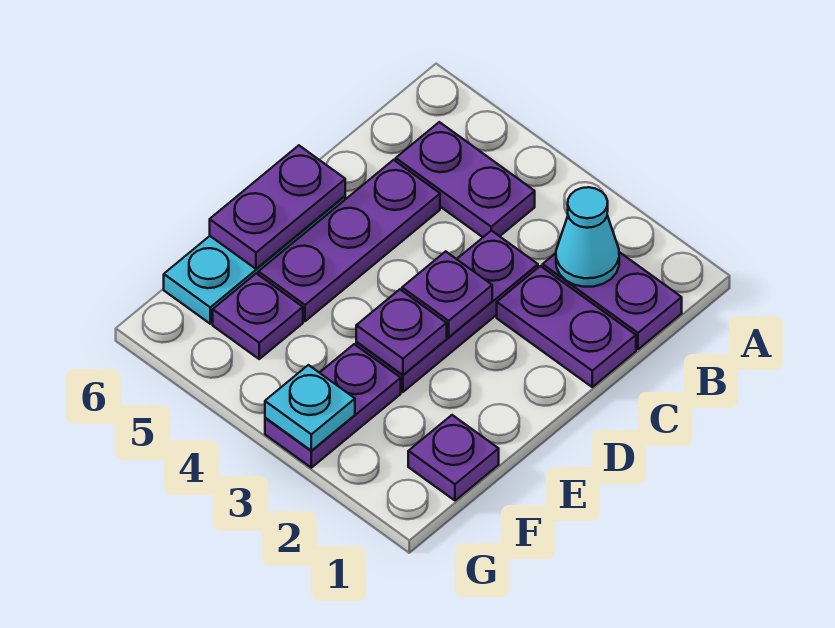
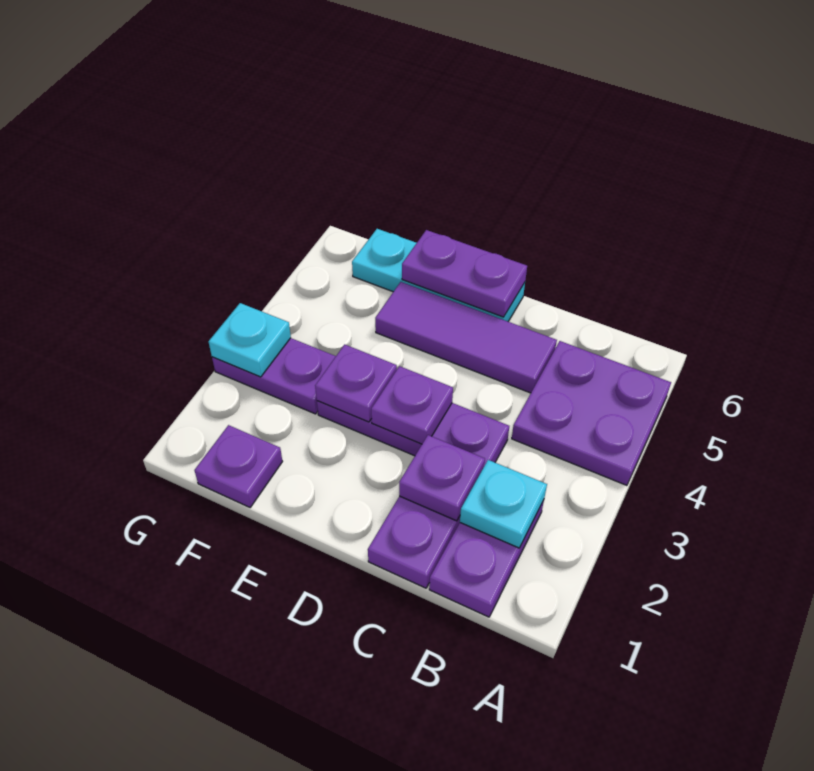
cyan 1x1 cone [556,187,619,287] -> cyan 1x1 plate [460,460,547,548]
purple 1x2 plate [396,122,535,237] -> purple 2x2 plate [512,341,671,485]
purple 1x3 plate [258,160,440,321] -> purple 1x3 tile [375,282,557,393]
purple 1x1 plate [213,273,303,359] -> purple 1x1 plate moved to [399,435,485,521]

